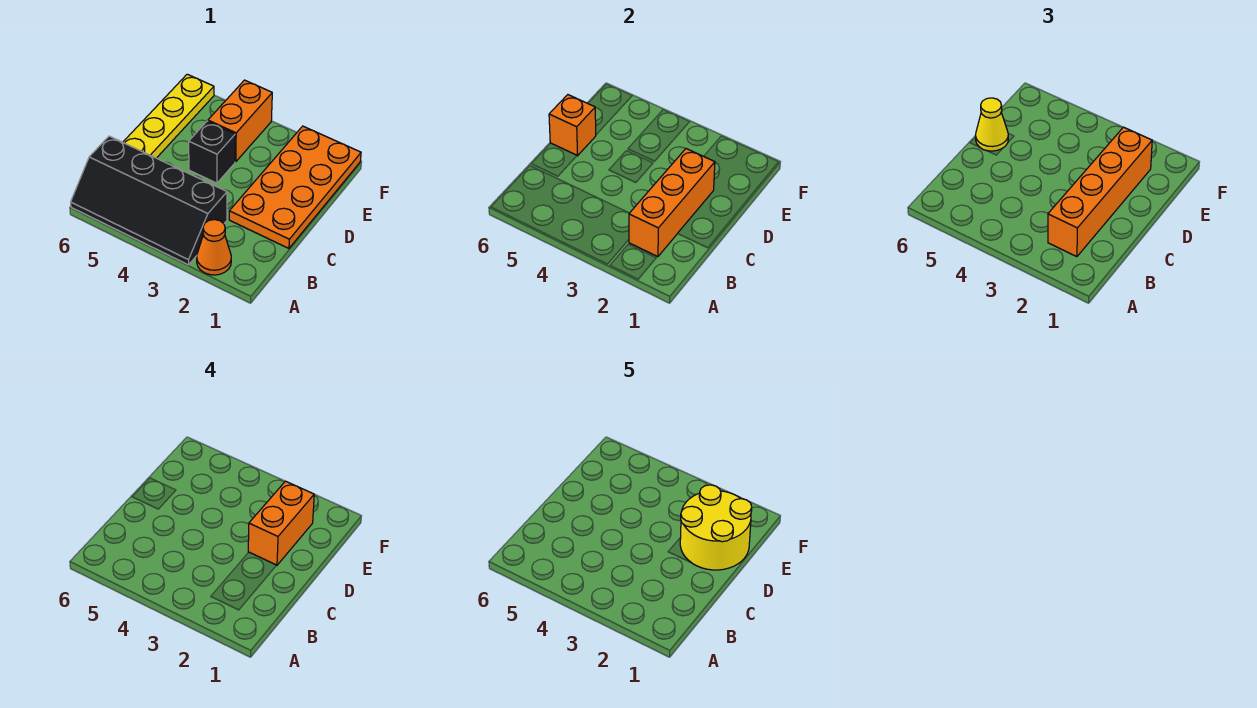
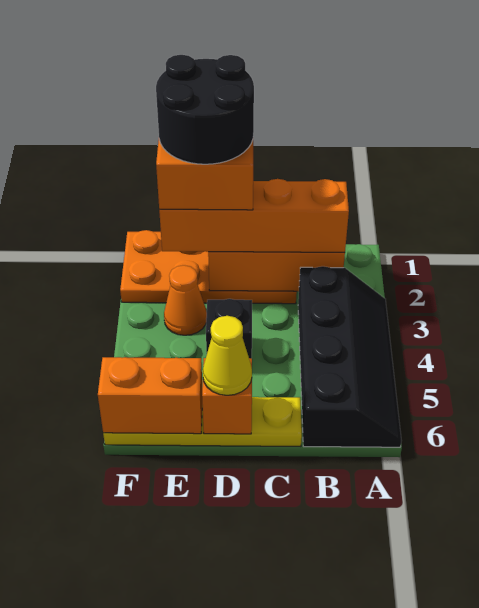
orange 1x1 cone [197,220,231,275] -> orange 1x1 cone moved to [164,265,207,335]
yellow 2x2 round brick [680,485,752,570] -> black 2x2 round brick [156,55,254,164]
orange 1x2 brick [208,80,272,162] -> orange 1x2 brick moved to [98,357,202,434]

